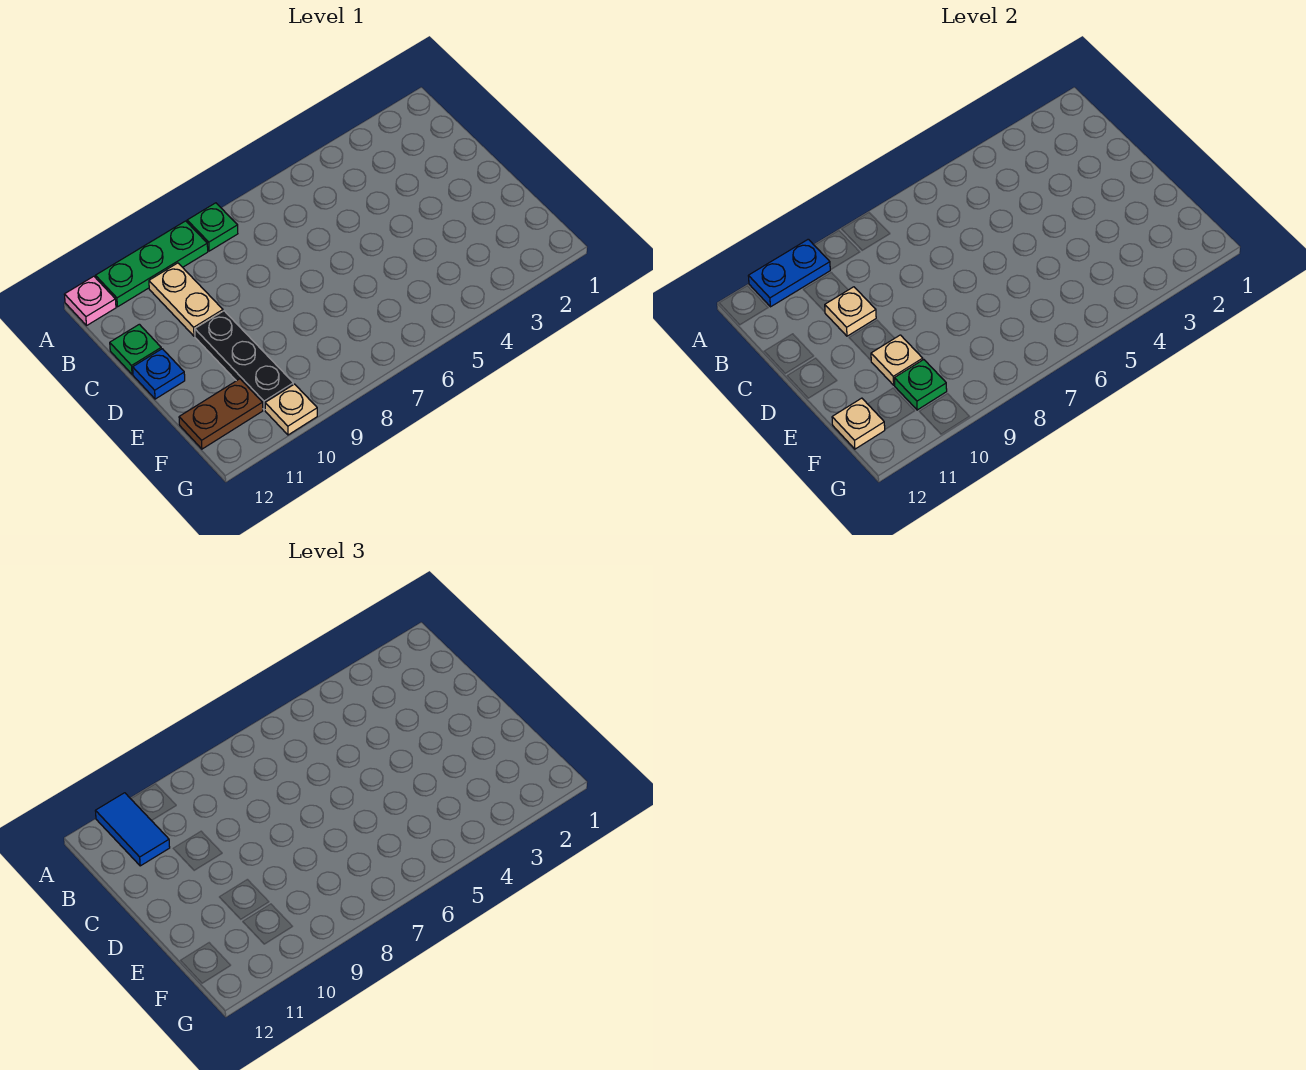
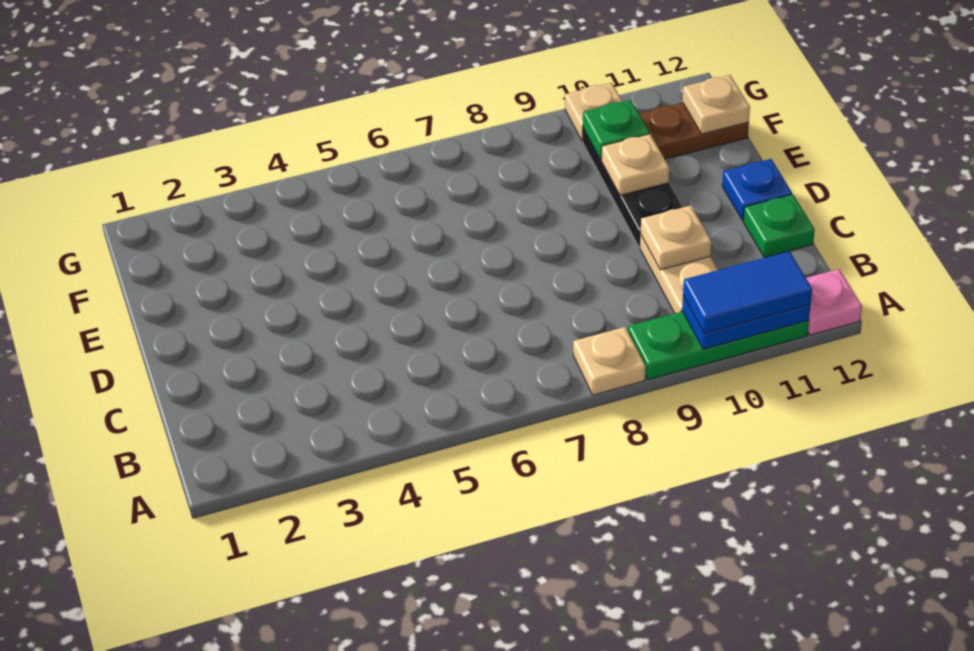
green 1x1 plate [187,203,238,251] -> tan 1x1 plate [573,327,646,395]
blue 1x2 tile [96,793,170,866] -> blue 1x2 tile turned to [683,251,812,333]

